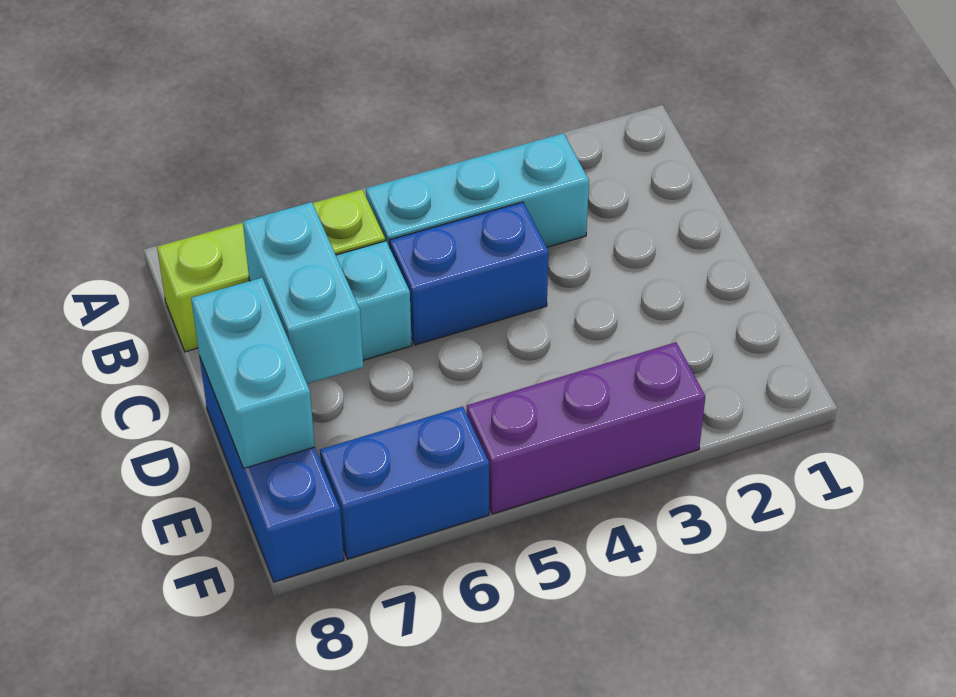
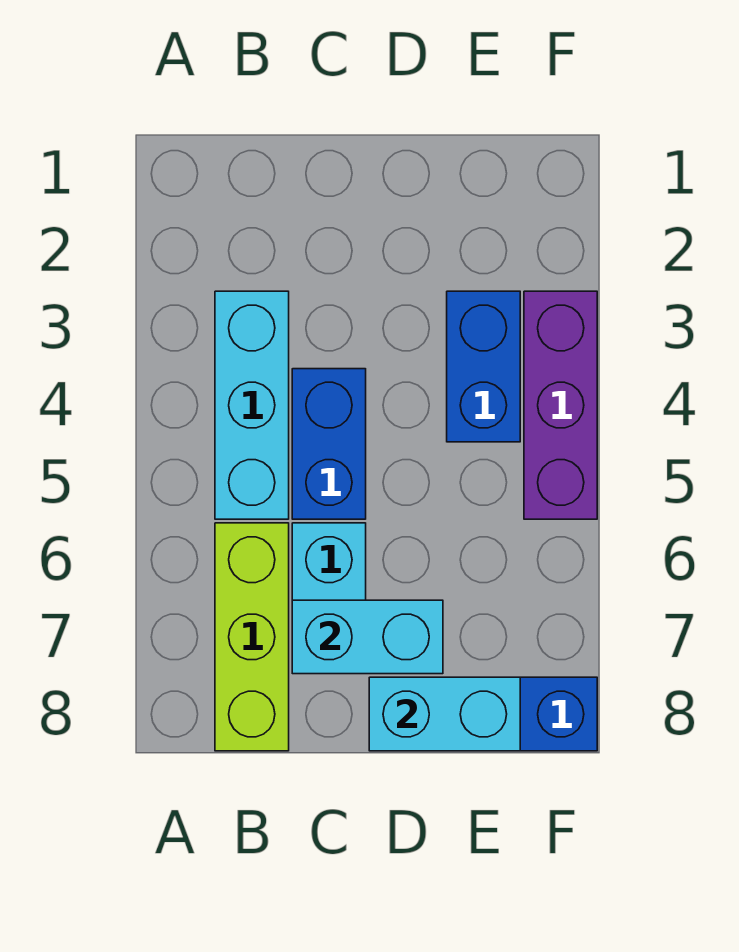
blue 1x2 brick [320,407,489,559] -> blue 1x2 brick moved to [447,291,520,442]

